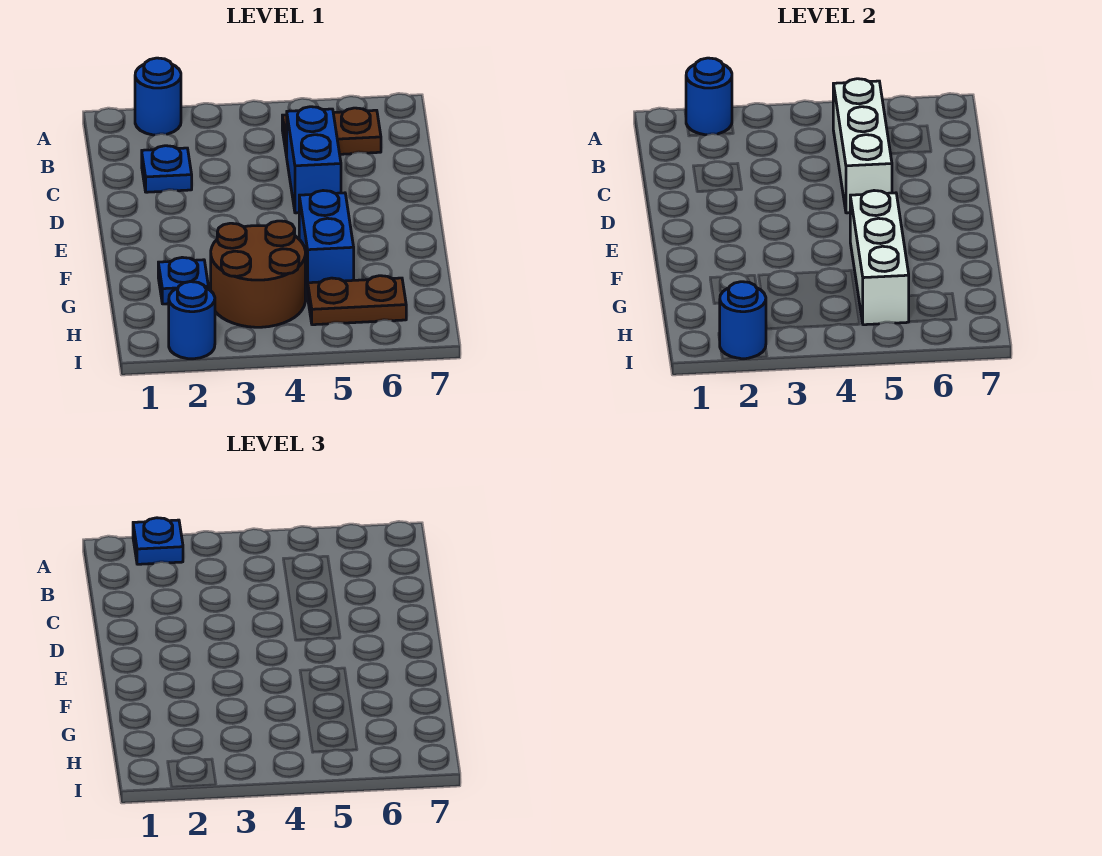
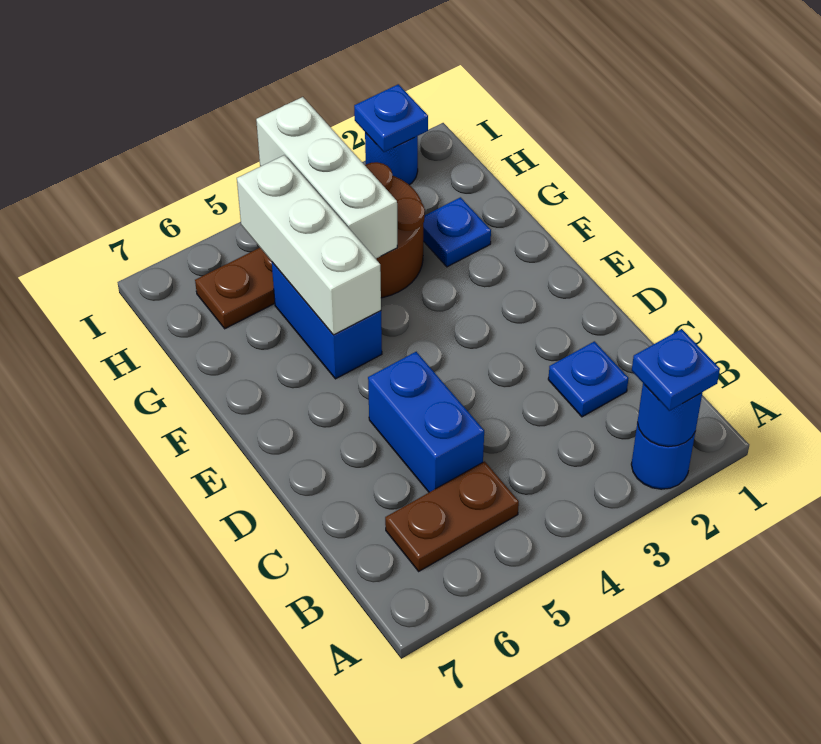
white 1x3 brick [833,79,892,213] -> white 1x3 brick moved to [256,97,397,259]
blue 1x1 round brick [720,282,766,359] -> blue 1x1 plate [354,84,428,152]

